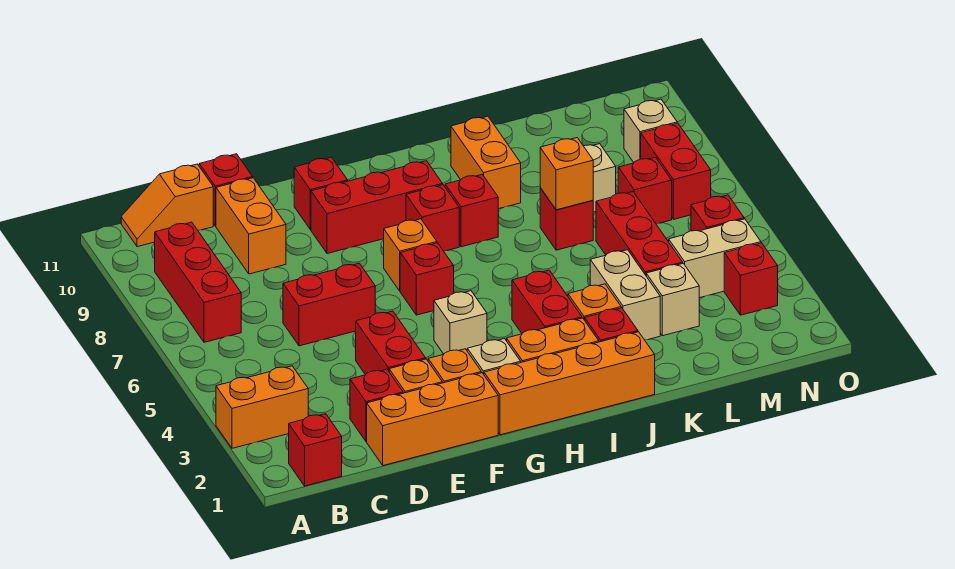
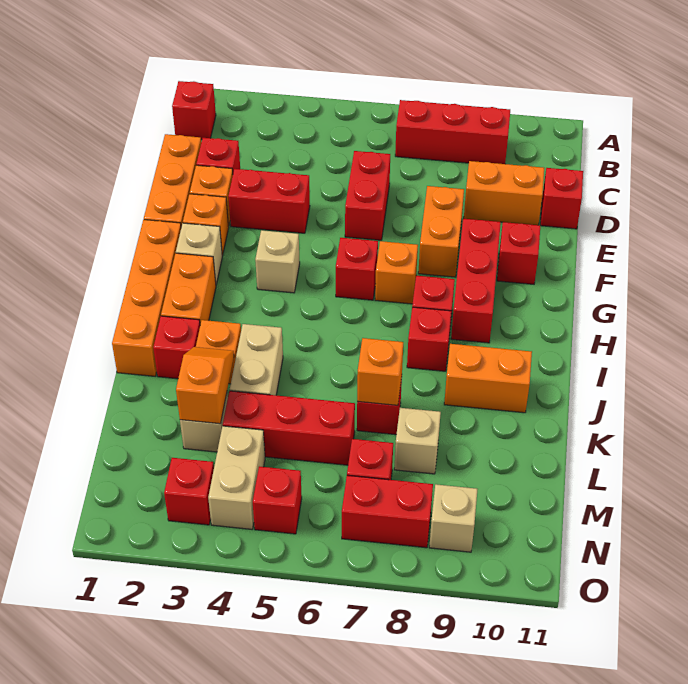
orange 1x2 brick [216,366,308,448] -> orange 1x2 brick moved to [418,186,464,277]
orange 1x2 slope [121,164,213,247] -> orange 1x2 slope moved to [176,347,234,424]
red 1x2 brick [512,270,582,333] -> none
tan 1x2 brick [590,250,660,340] -> tan 1x2 brick turned to [230,324,283,395]

